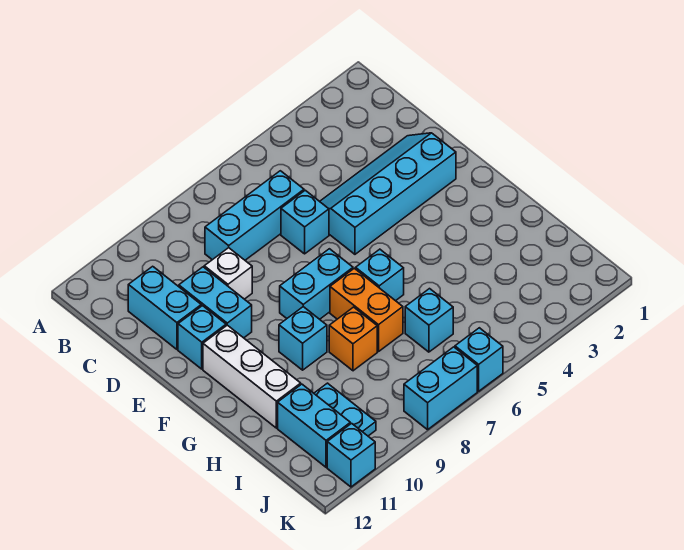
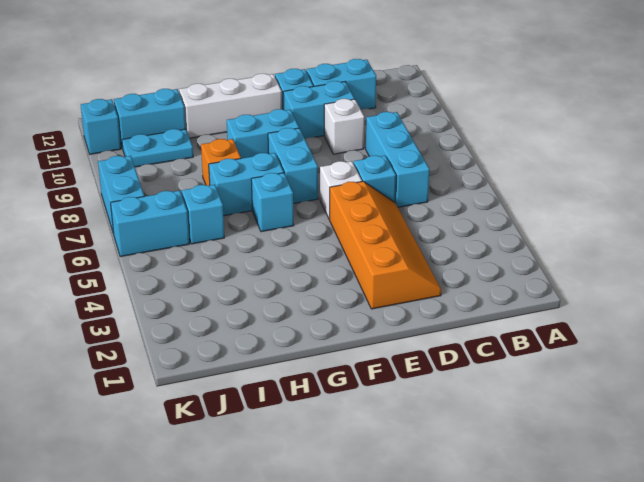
cyan 2x4 slope [320,133,456,254] -> orange 2x4 slope [329,181,441,309]
none -> white 1x1 brick [320,161,362,219]
orange 1x2 brick [330,268,403,352] -> cyan 1x2 brick [209,153,284,216]
cyan 1x1 brick [279,307,327,370] -> cyan 1x2 brick [227,109,299,158]
cyan 1x1 brick [455,328,503,391] -> cyan 1x2 brick [111,191,189,257]

